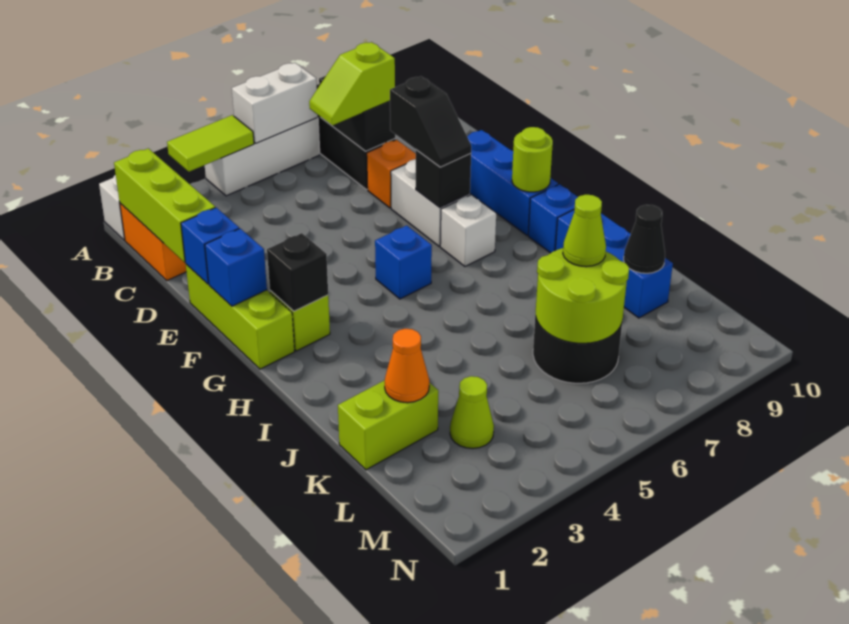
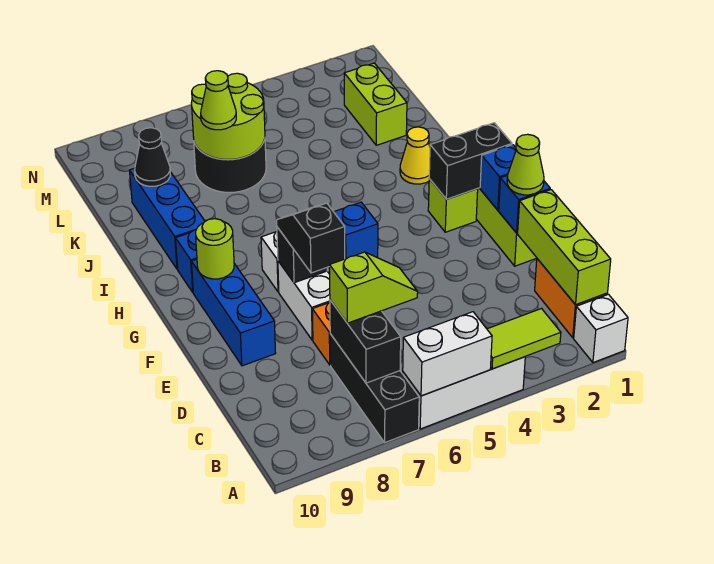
black 1x1 brick [267,233,328,311] -> black 1x2 brick [429,123,512,199]
none -> yellow 1x1 cone [400,127,430,184]
lime 1x2 brick [338,380,438,470] -> lime 1x2 brick turned to [344,63,407,145]
orange 1x1 cone [385,329,429,403] -> none
lime 1x1 cone [450,376,494,448] -> lime 1x1 cone moved to [507,134,544,195]

